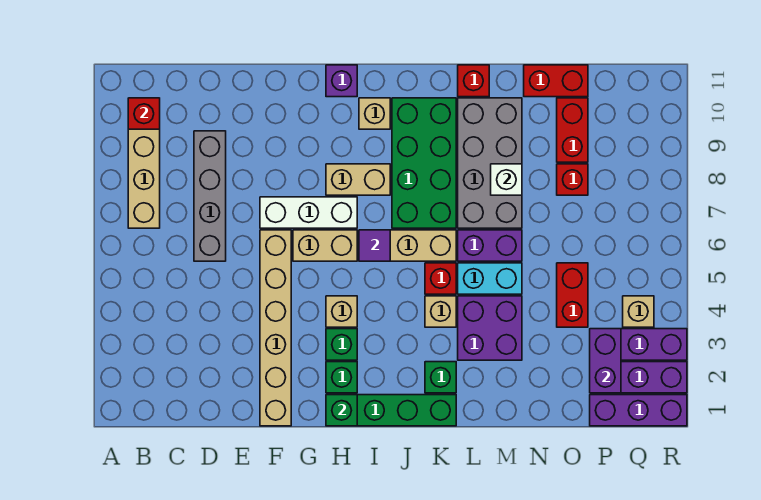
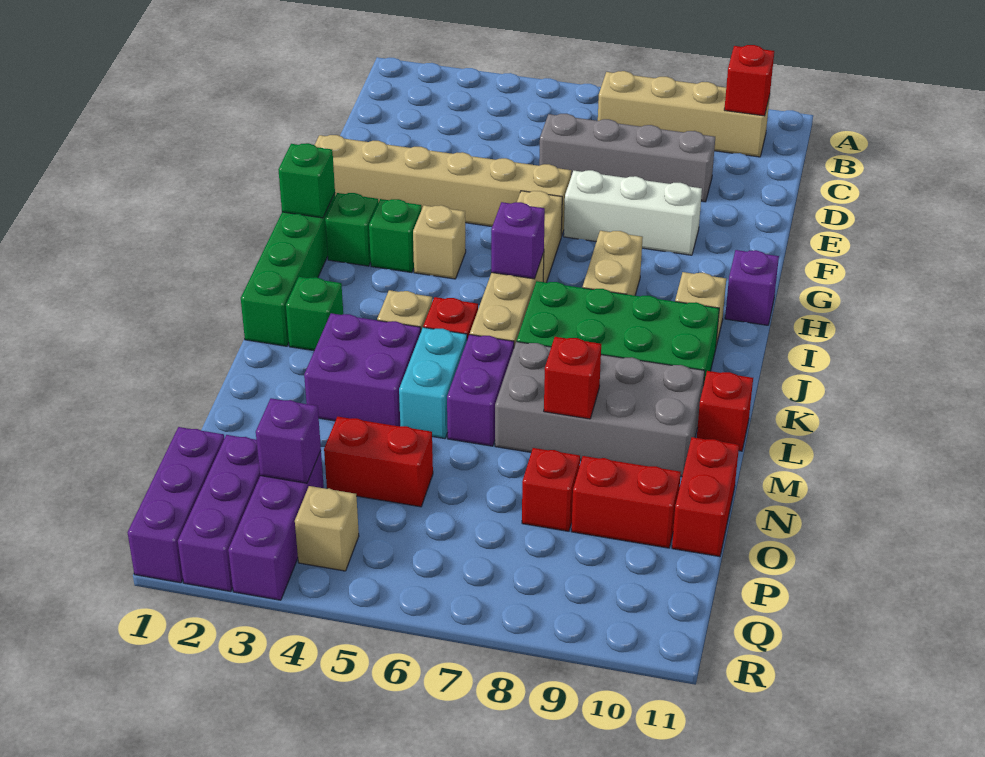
white 1x3 brick [260,197,357,228] -> white 1x3 brick turned to [564,170,702,255]
purple 1x1 tile [359,230,390,261] -> purple 1x1 brick [491,202,545,279]
white 1x1 brick [491,164,522,195] -> red 1x1 brick [544,337,601,419]
purple 1x2 brick [590,329,621,393] -> purple 1x1 brick [256,398,321,483]

